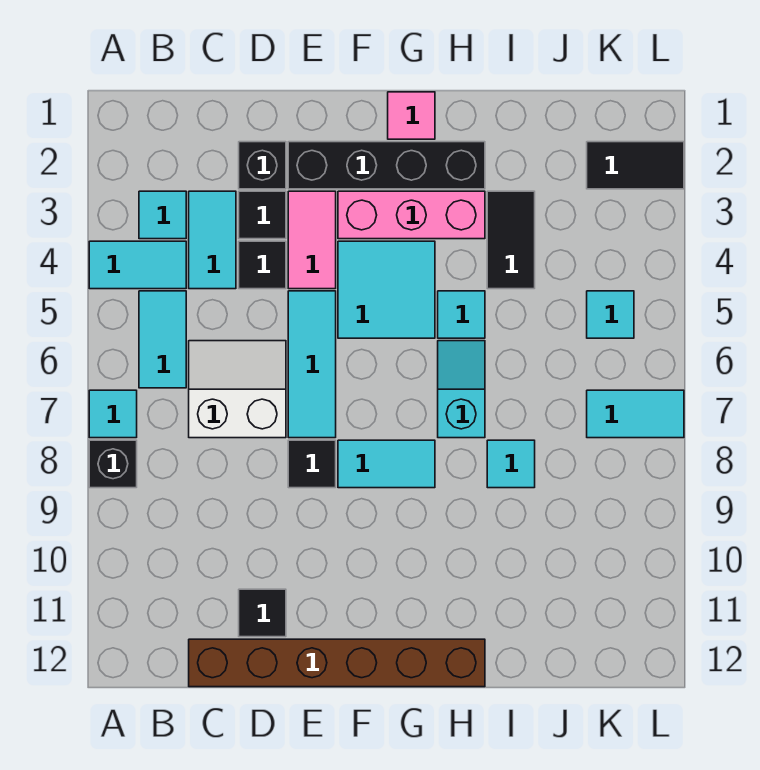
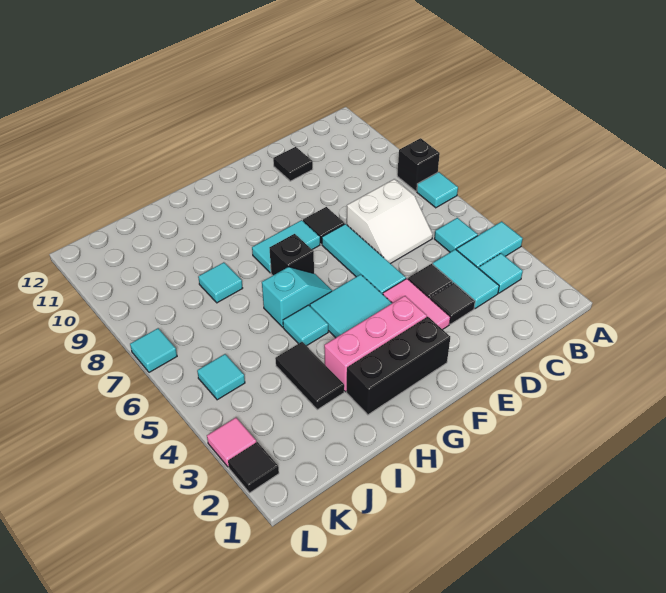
cyan 1x2 tile [139,291,186,388] -> cyan 1x1 tile [434,218,478,252]
brown 1x6 brick [189,639,485,687] -> none
black 1x1 brick [239,142,286,189] -> black 1x1 brick moved to [270,234,314,275]
black 1x4 brick [288,142,485,189] -> black 1x3 brick [346,317,450,415]
pink 1x1 tile [388,92,435,139] -> pink 1x1 tile moved to [207,418,256,467]
cyan 1x2 slope [438,341,485,438] -> cyan 1x2 slope turned to [262,267,332,327]
black 1x2 tile [587,142,684,189] -> black 1x1 tile [228,442,279,493]
cyan 1x2 tile [587,390,684,438] -> cyan 1x1 tile [130,328,177,372]

